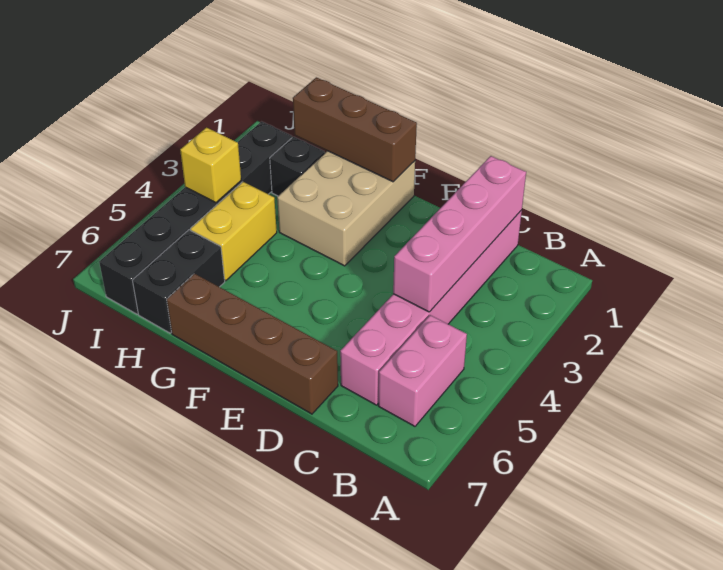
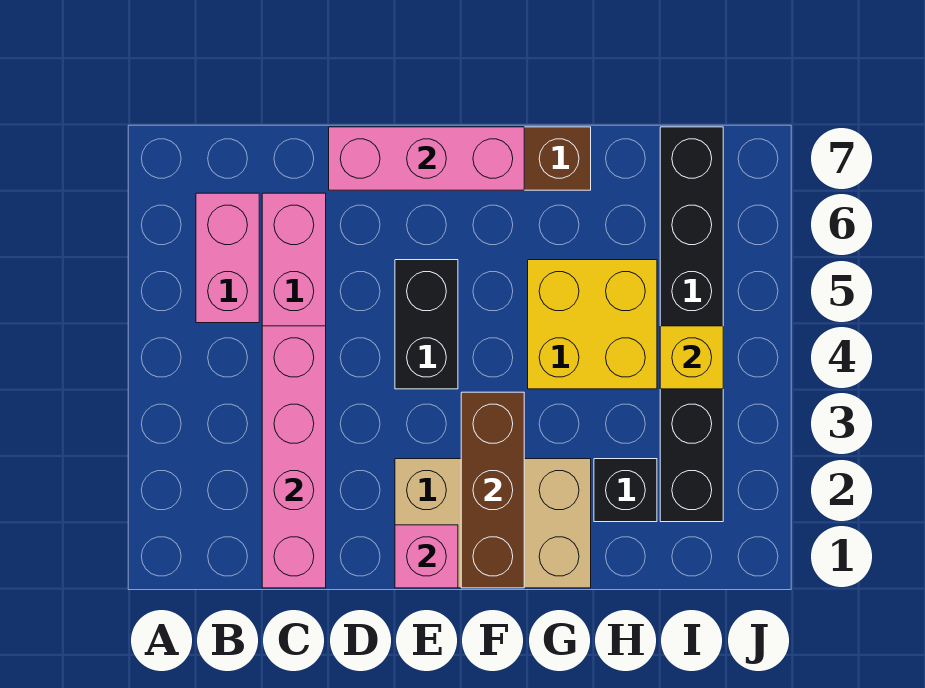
none -> pink 1x3 brick [329,127,524,190]
none -> pink 1x1 brick [395,525,458,588]
tan 2x3 brick [277,151,415,266] -> tan 2x3 brick turned to [395,459,591,588]
brown 1x3 brick [293,77,417,182] -> brown 1x3 brick turned to [461,392,524,588]
yellow 1x2 brick [190,182,277,281] -> yellow 2x2 brick [528,260,657,389]
black 1x2 brick [133,230,225,333] -> black 1x2 brick moved to [395,260,458,389]

